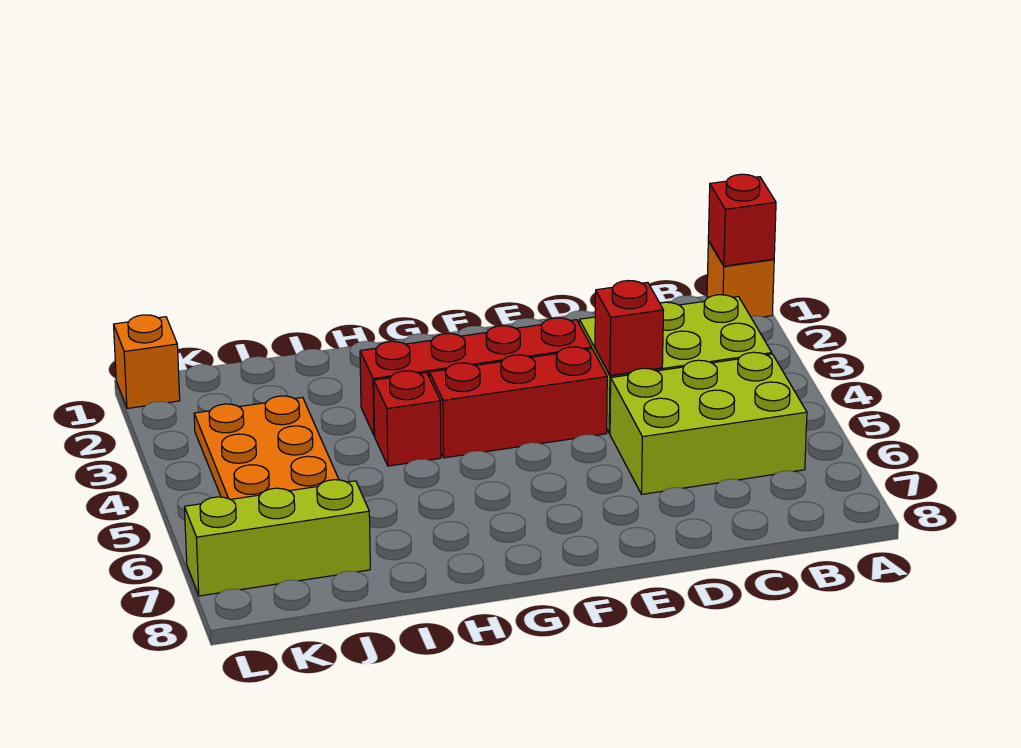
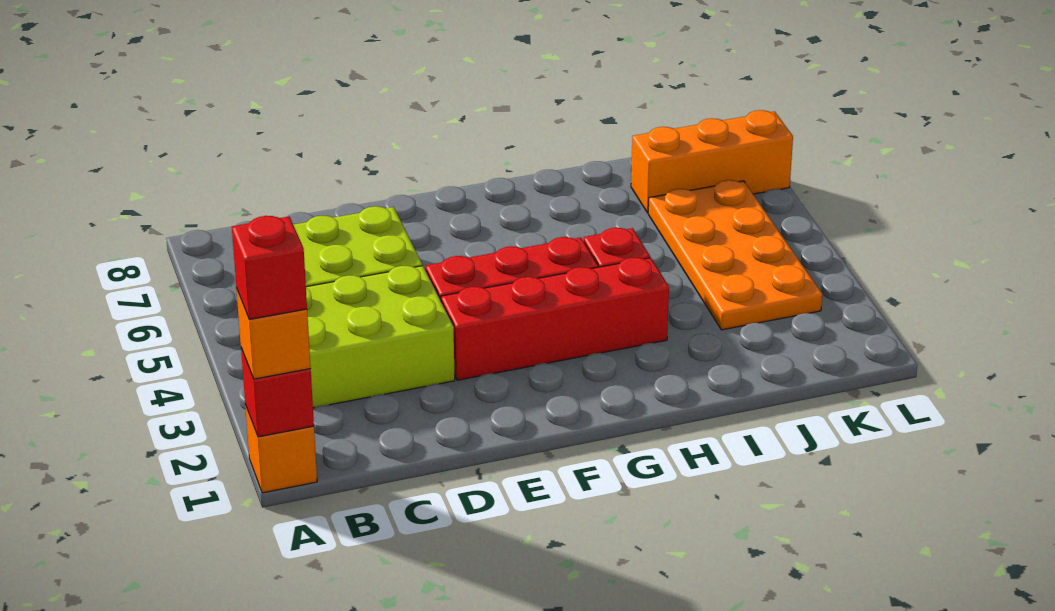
red 1x1 brick [595,281,664,376] -> red 1x1 brick moved to [232,216,307,320]
lime 1x3 brick [184,480,370,596] -> orange 1x3 brick [631,110,793,213]
orange 1x1 brick [114,315,180,408] -> orange 1x1 brick moved to [236,288,311,379]

